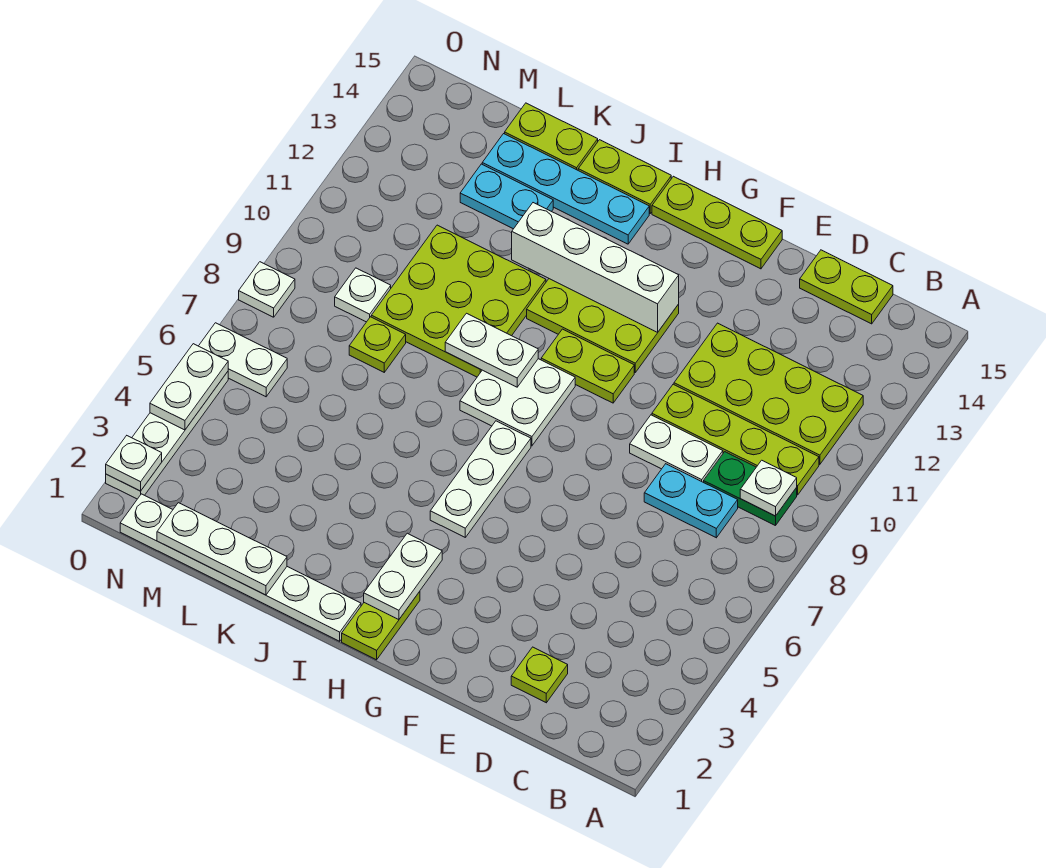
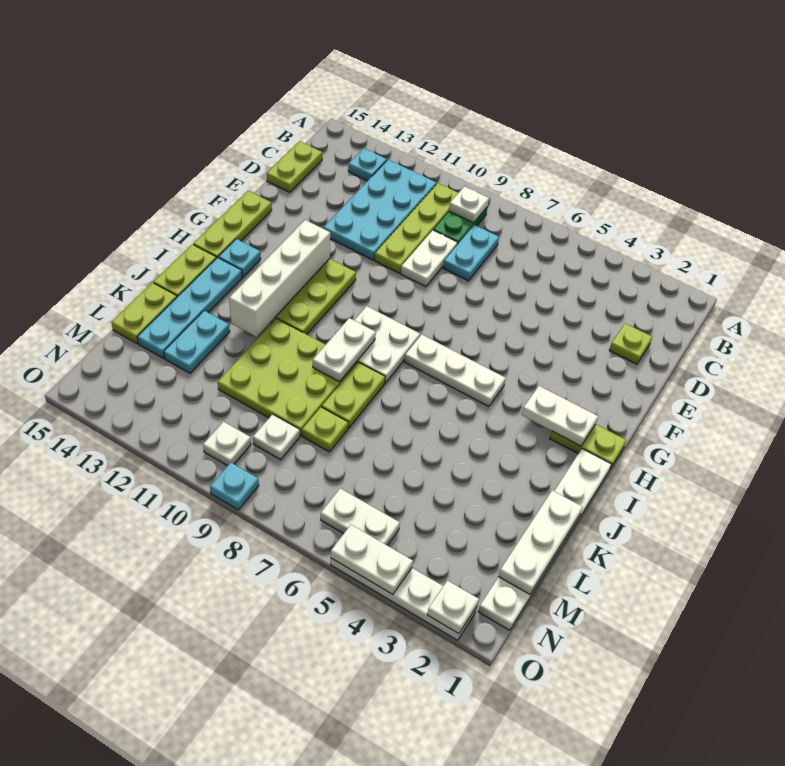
lime 2x4 plate [674,323,863,464] -> cyan 2x4 plate [323,160,436,260]
none -> cyan 1x1 plate [348,148,387,181]
lime 1x2 plate [541,329,634,403] -> lime 1x2 plate moved to [322,362,385,428]
none -> cyan 1x1 plate [218,239,261,277]
white 1x2 plate [199,323,287,397] -> white 1x2 plate turned to [321,488,400,545]
white 1x1 plate [239,262,295,317] -> white 1x1 plate moved to [203,422,251,466]
none -> cyan 1x1 plate [210,462,259,510]

